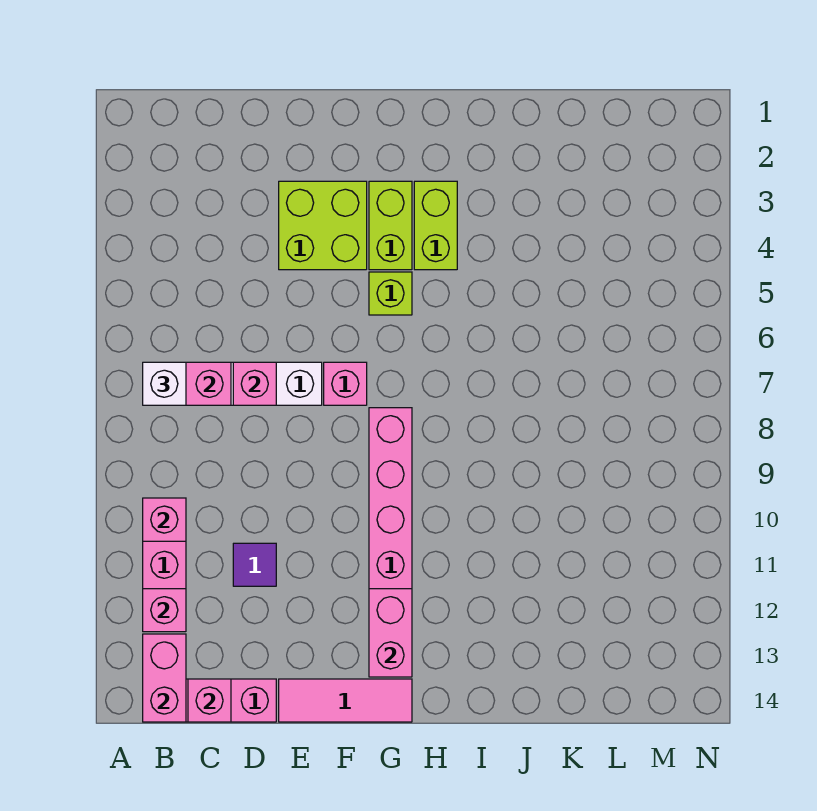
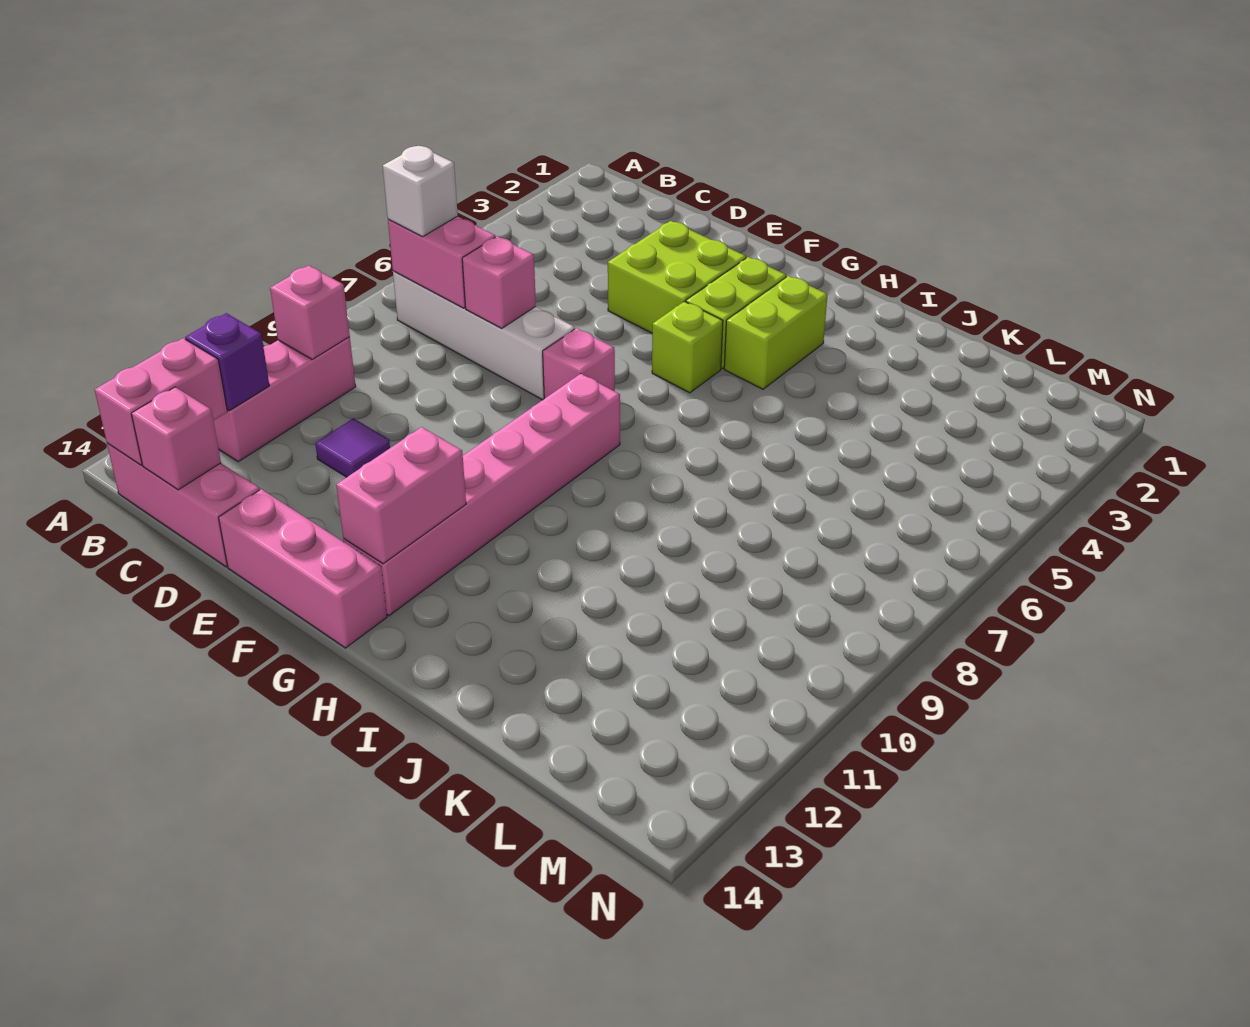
pink 1x1 brick [143,589,186,632] -> purple 1x1 brick [185,313,269,411]
pink 1x3 tile [279,679,412,722] -> pink 1x3 brick [219,489,387,648]

